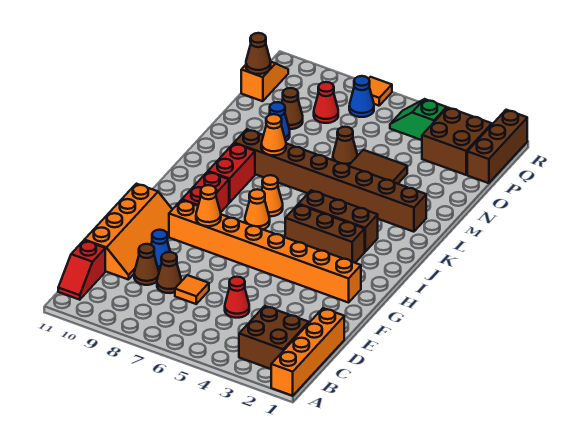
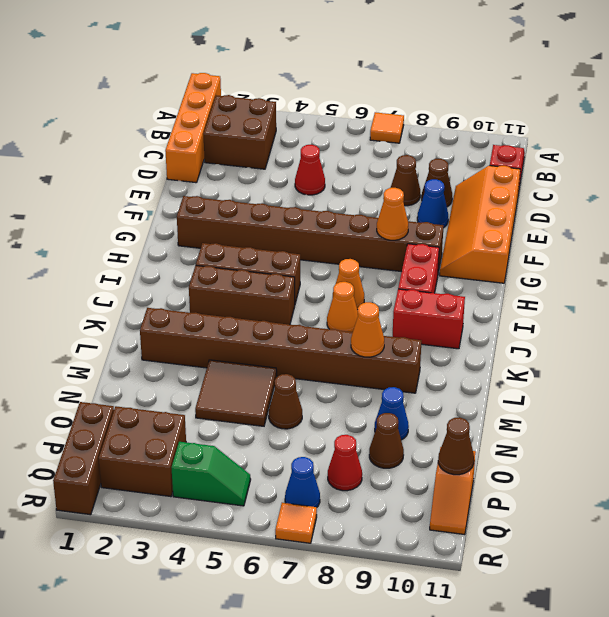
orange 1x1 tile [175,275,209,304] -> orange 1x1 tile moved to [370,112,404,143]
orange 1x8 brick [169,200,361,303] -> brown 1x8 brick [177,196,443,273]
red 1x2 brick [208,143,255,203] -> red 1x2 brick turned to [393,289,465,349]

